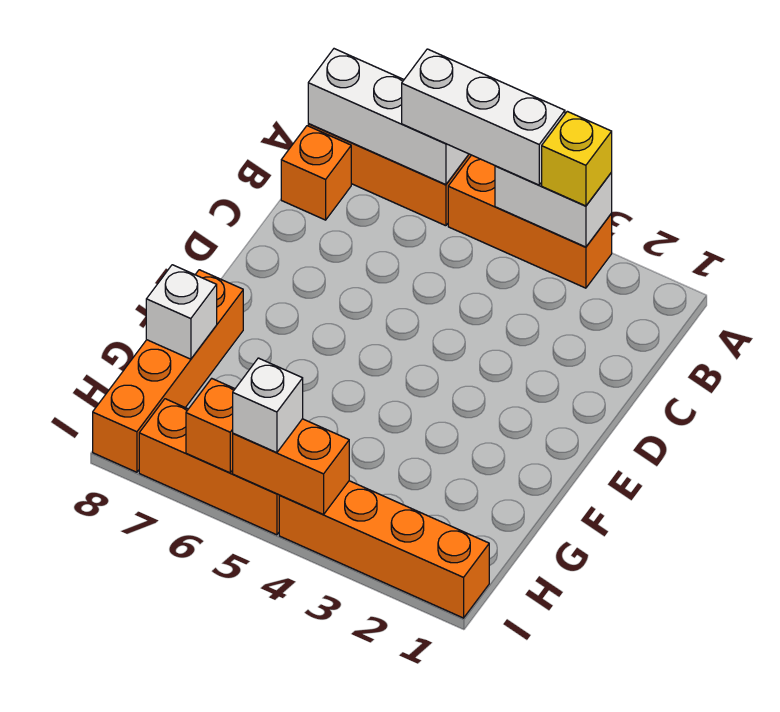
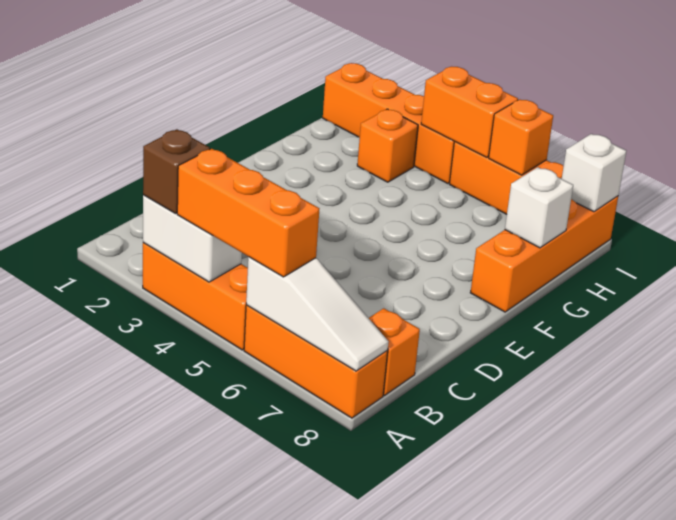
yellow 1x1 brick [542,111,612,206] -> brown 1x1 brick [143,129,210,214]
white 1x3 brick [402,49,565,185] -> orange 1x3 brick [177,149,319,277]
white 1x3 brick [308,49,469,185] -> white 1x3 slope [246,257,389,371]
none -> orange 1x1 brick [357,109,418,182]
white 1x1 brick [233,358,303,453] -> white 1x1 brick moved to [562,134,626,212]

